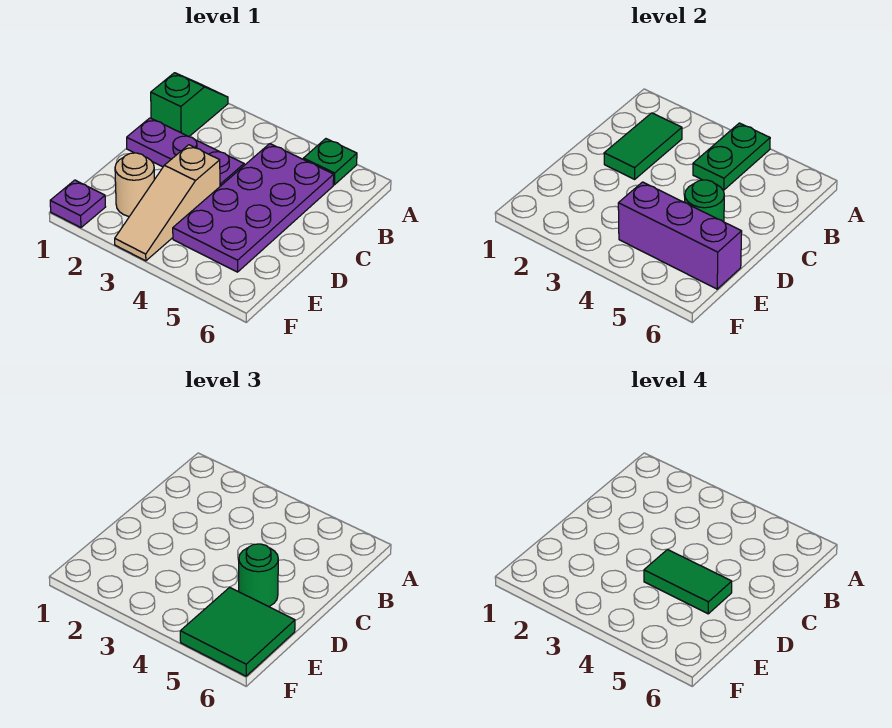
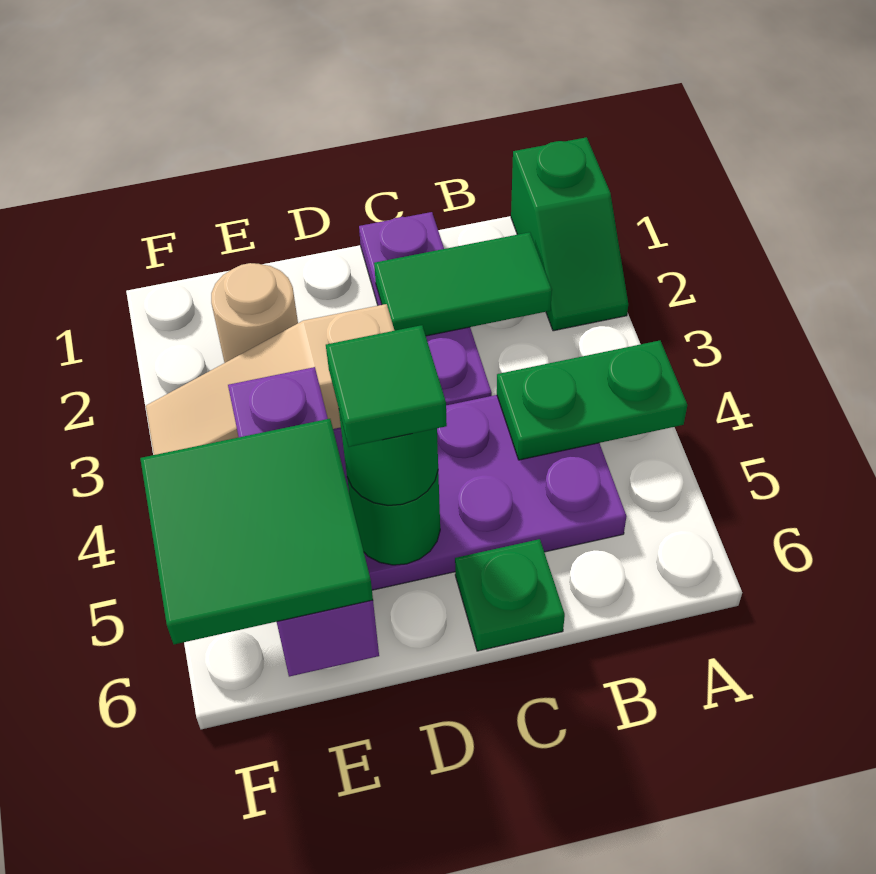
green 1x2 slope [151,73,228,137] -> green 1x2 slope turned to [511,137,628,331]
green 1x1 plate [303,139,357,185] -> green 1x1 plate moved to [455,539,565,651]
green 1x2 tile [644,549,732,614] -> green 1x1 tile [326,325,447,447]
purple 1x1 plate [50,180,105,228] -> none

